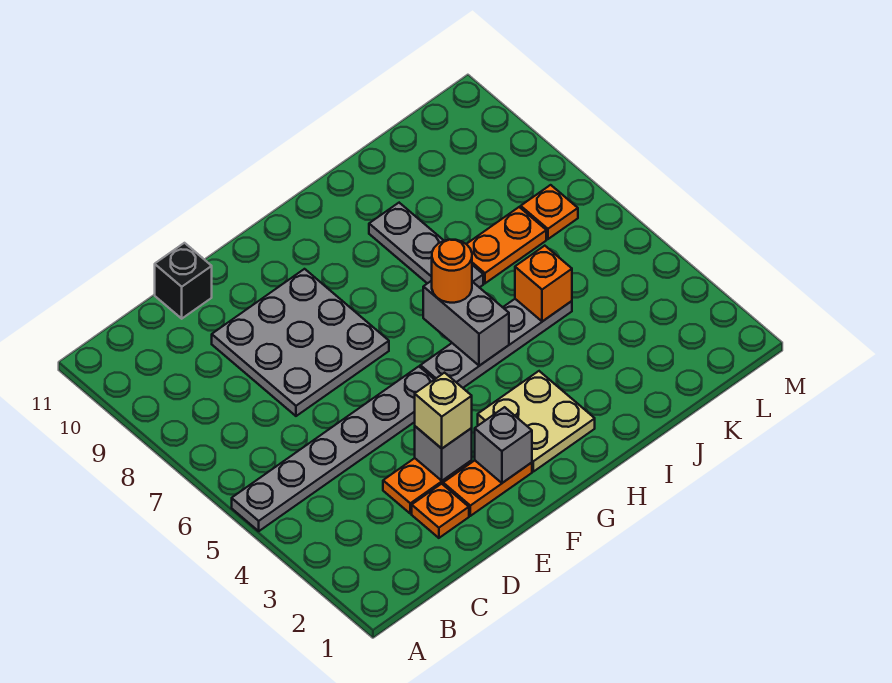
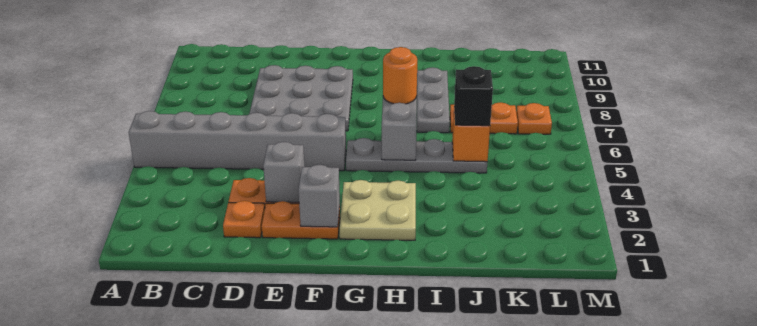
grey 1x6 plate [232,367,434,531] -> grey 1x6 brick [129,111,346,171]
black 1x1 brick [155,243,212,319] -> black 1x1 brick moved to [454,66,493,126]
tan 1x1 brick [415,373,472,448] -> none

